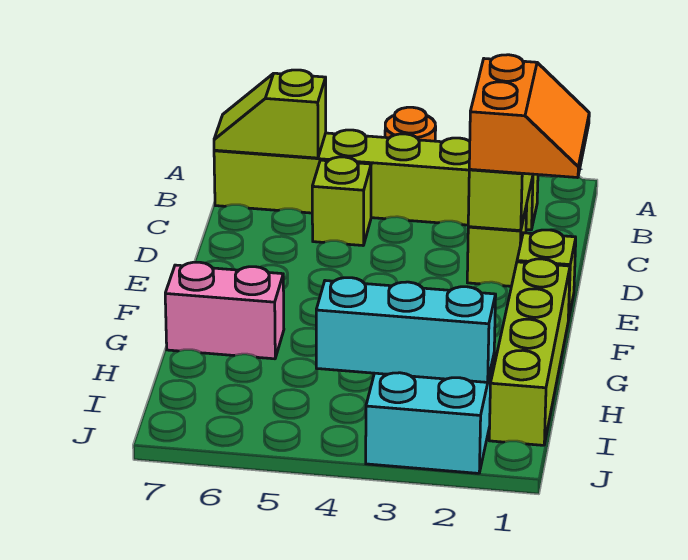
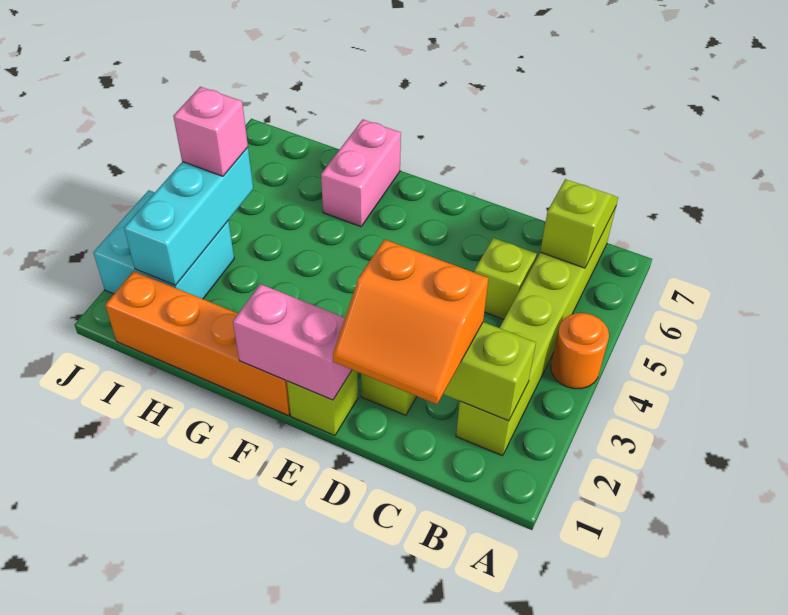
none -> pink 1x2 brick [233,284,352,400]
lime 1x4 brick [489,259,570,445] -> orange 1x4 brick [105,271,290,416]
none -> pink 1x1 brick [173,87,248,176]

